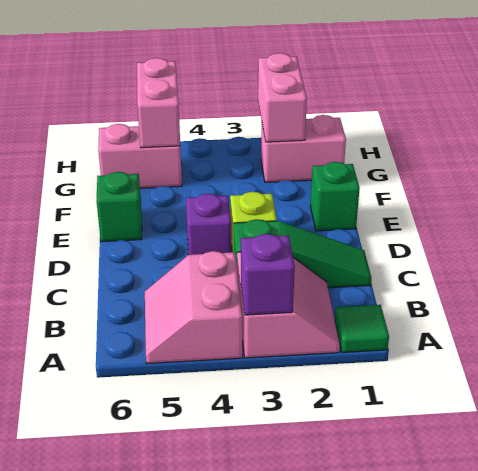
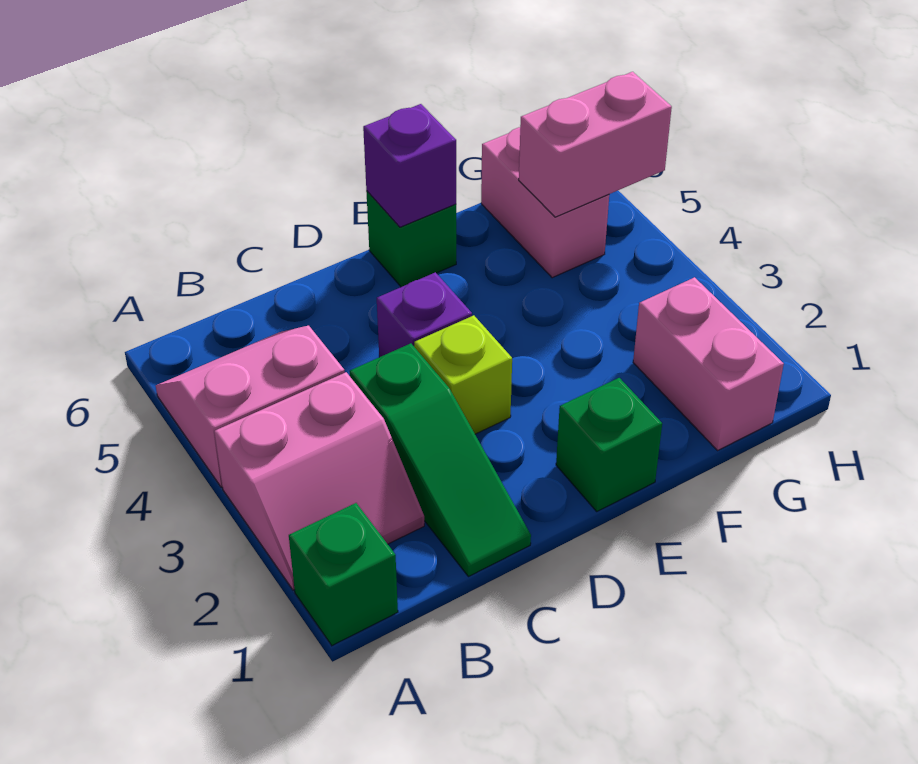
green 1x1 tile [335,305,389,352] -> green 1x1 brick [289,503,398,646]
purple 1x1 brick [241,234,295,315] -> purple 1x1 brick moved to [363,104,456,227]
pink 1x2 brick [258,53,307,142] -> none

